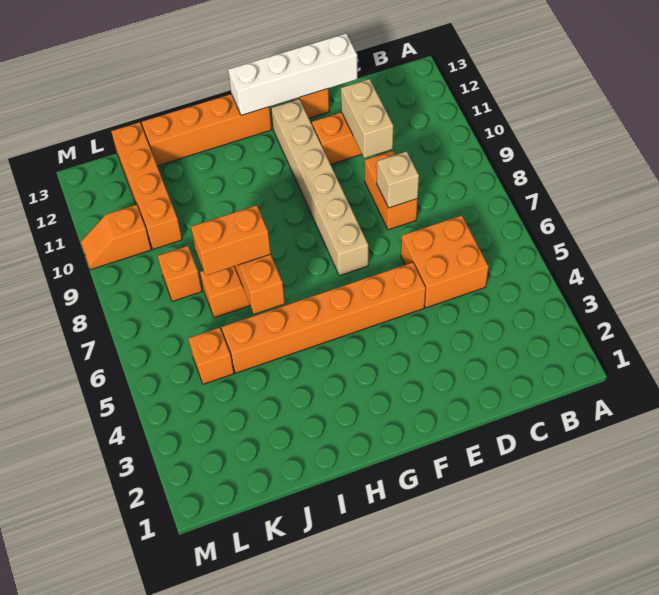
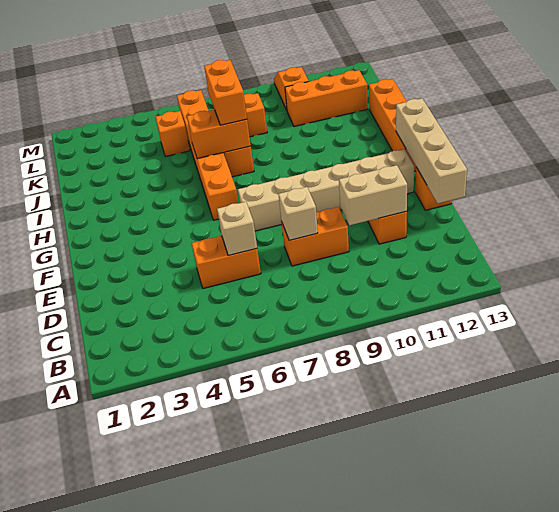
orange 2x2 brick [401,215,489,308] -> orange 1x2 brick [192,236,261,288]
none -> tan 1x1 brick [217,202,257,256]
white 1x4 brick [228,33,357,115] -> tan 1x4 brick [396,99,467,203]
orange 1x6 brick [222,262,426,373] -> orange 1x6 brick moved to [177,90,238,220]
orange 1x4 brick [111,122,182,249] -> orange 1x3 brick [285,70,368,126]

